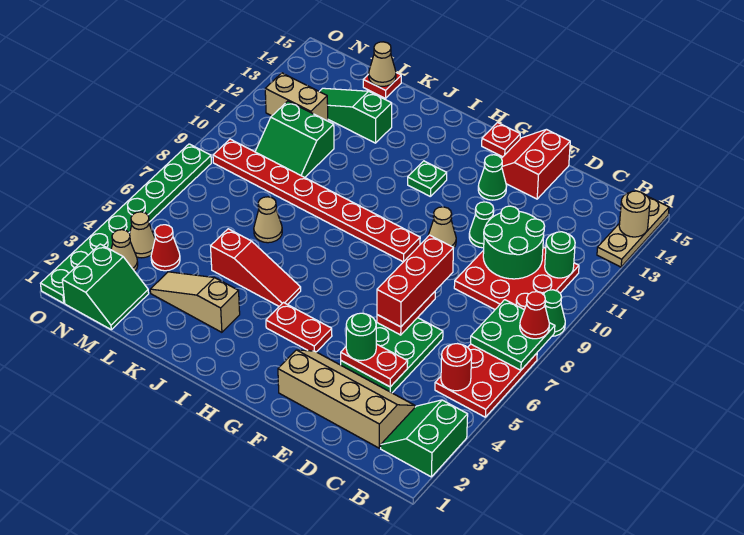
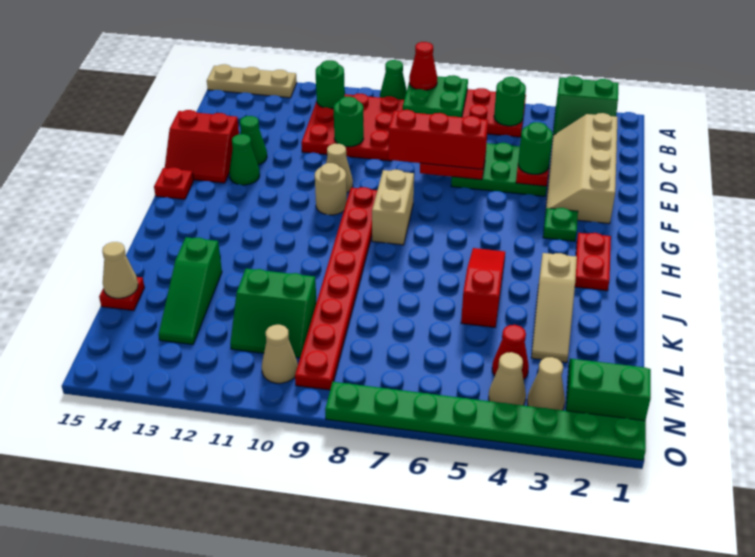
tan 1x1 round brick [619,191,650,237] -> tan 1x1 round brick moved to [315,163,347,215]
red 1x1 round brick [441,344,472,391] -> green 1x1 round brick [494,77,526,126]
green 2x2 round brick [483,206,545,279] -> green 1x1 round brick [334,97,364,147]
green 1x1 cone [469,202,494,248] -> green 1x1 cone moved to [240,116,267,165]
red 1x2 plate [266,303,332,352] -> red 1x2 plate moved to [575,233,611,291]
green 1x1 plate [408,161,447,197] -> green 1x1 plate moved to [543,208,578,241]
tan 1x1 cone [254,197,282,243] -> tan 1x1 cone moved to [262,325,298,383]
green 2x2 slope [255,101,334,177] -> green 2x2 slope turned to [230,269,317,358]
tan 1x2 brick [265,73,328,121] -> tan 1x2 brick moved to [372,170,414,245]

